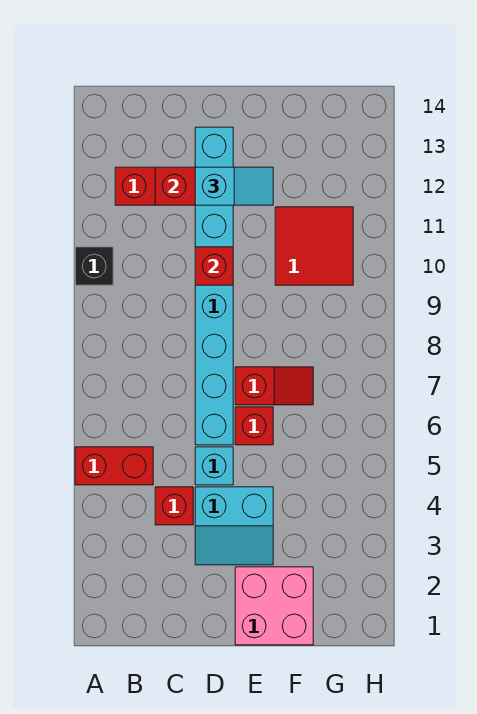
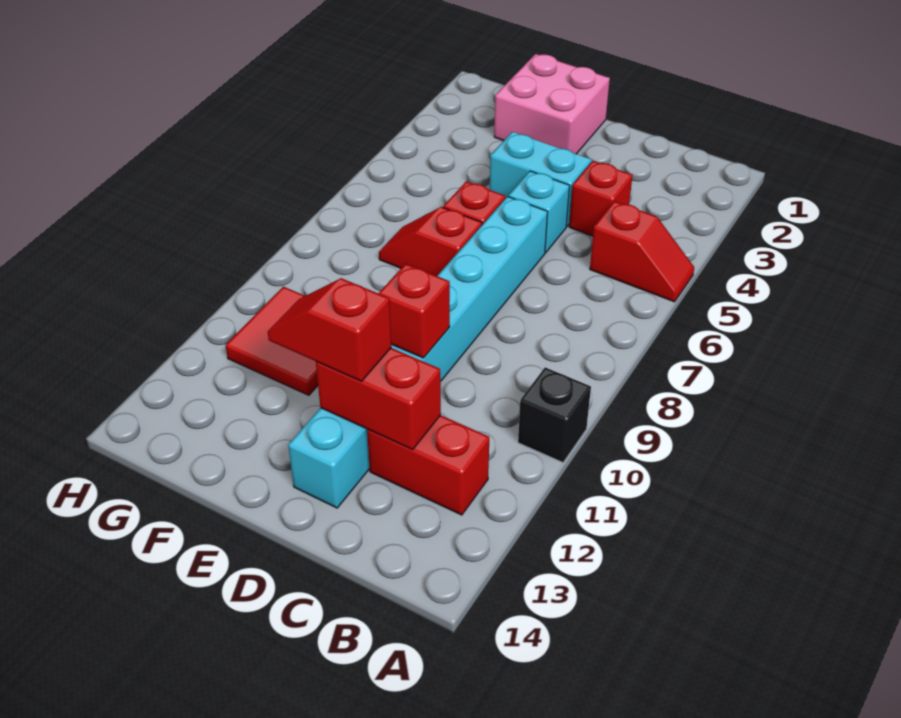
red 1x2 brick [75,447,153,485] -> red 1x2 slope [590,201,694,302]
cyan 1x2 slope [195,167,273,205] -> red 1x2 slope [268,278,391,381]

